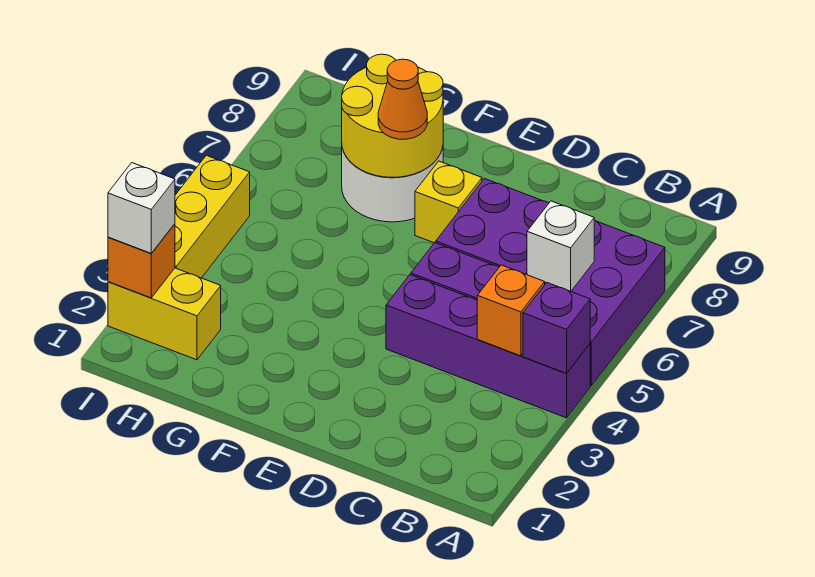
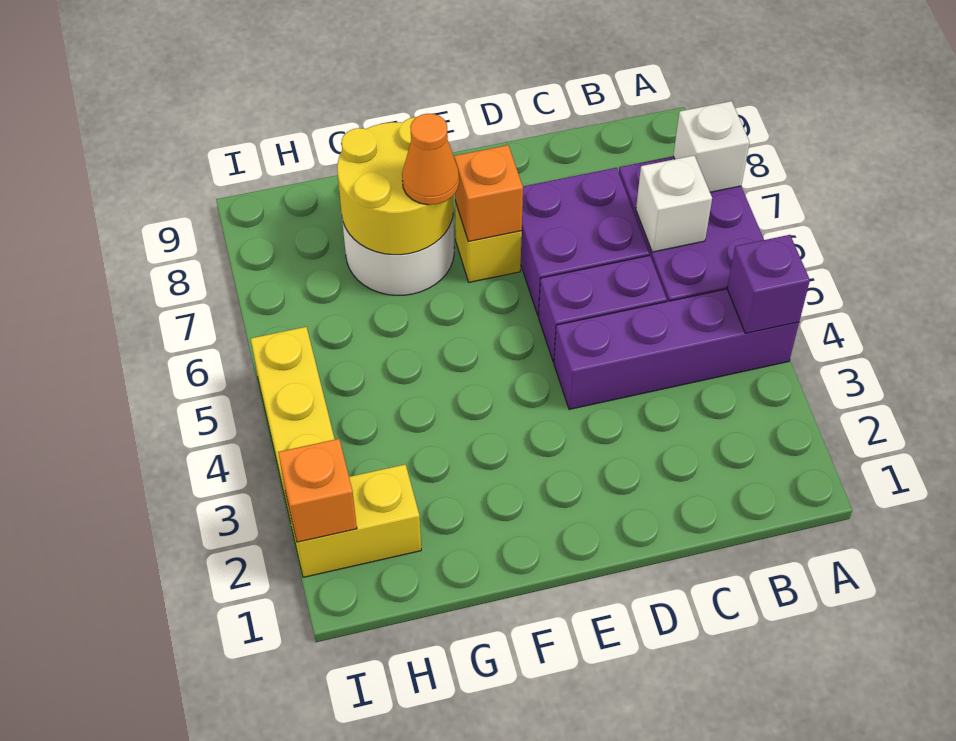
orange 1x1 brick [477,265,545,356] -> orange 1x1 brick moved to [454,145,523,242]
white 1x1 brick [108,163,175,253] -> white 1x1 brick moved to [673,101,750,192]

